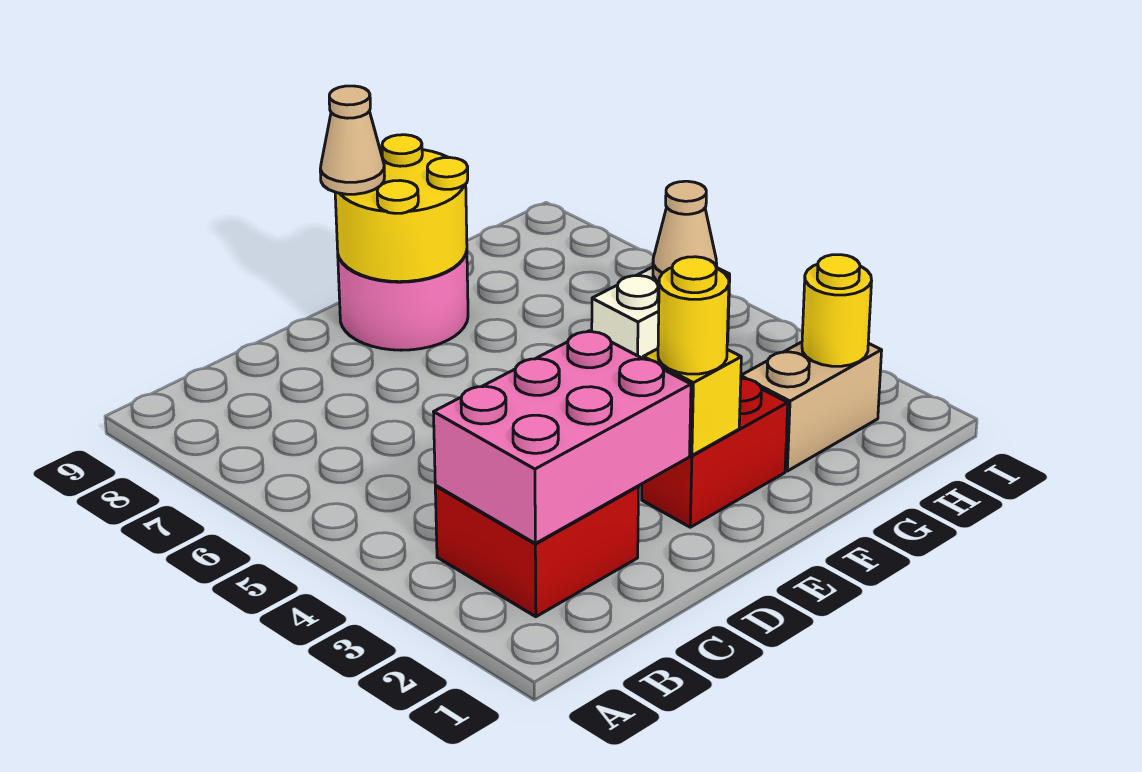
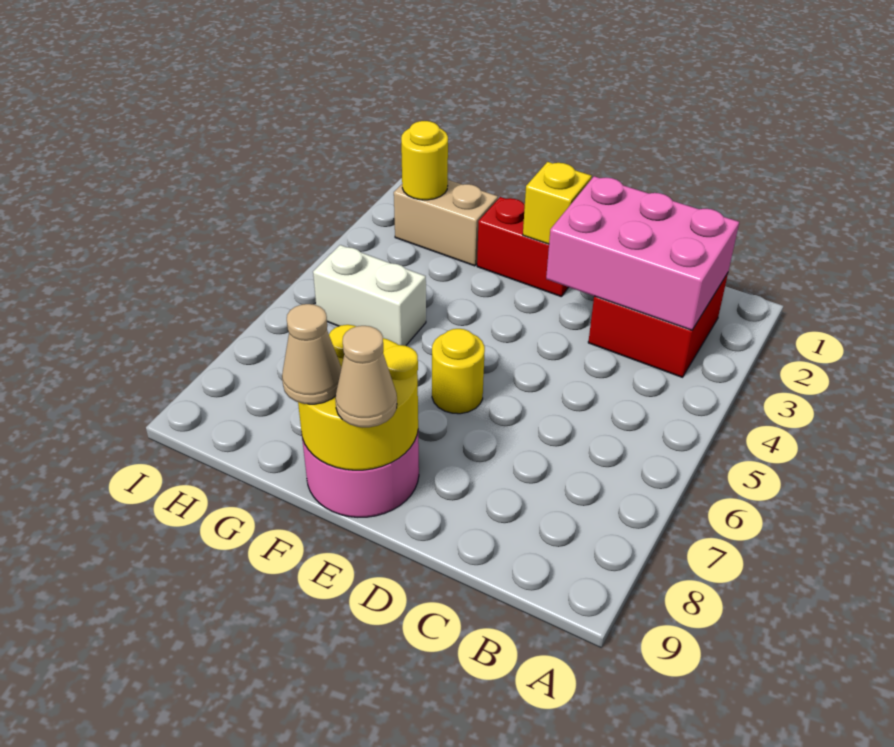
yellow 1x1 round brick [658,257,729,374] -> yellow 1x1 round brick moved to [432,329,485,414]
tan 1x1 cone [653,181,717,282] -> tan 1x1 cone moved to [282,304,341,404]

